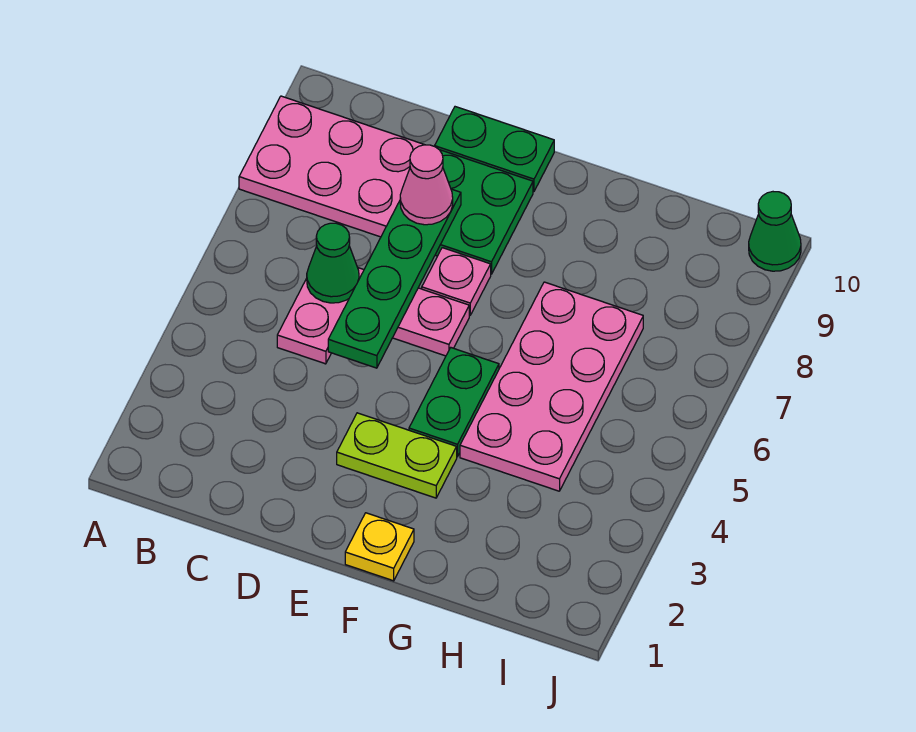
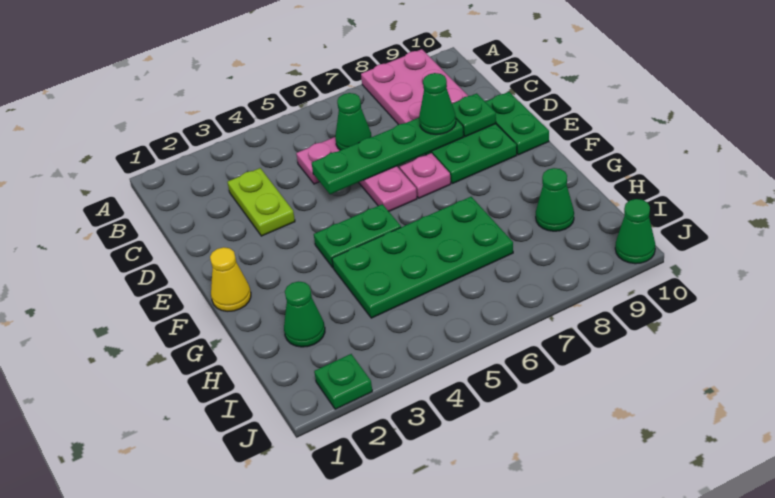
pink 1x1 cone [400,145,453,225] -> green 1x1 cone [419,73,456,134]
none -> green 1x1 plate [452,93,496,137]
lime 1x2 plate [337,413,457,498] -> lime 1x2 plate moved to [227,168,295,236]
yellow 1x1 plate [345,513,414,581] -> yellow 1x1 cone [210,247,251,311]
pink 2x4 plate [460,282,643,491] -> green 2x4 plate [332,197,513,318]
none -> green 1x1 cone [284,281,325,347]
none -> green 1x1 cone [536,168,574,231]
none -> green 1x1 plate [314,354,372,409]

